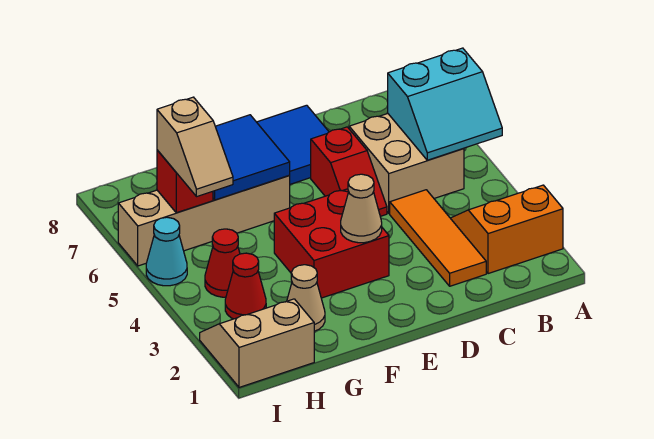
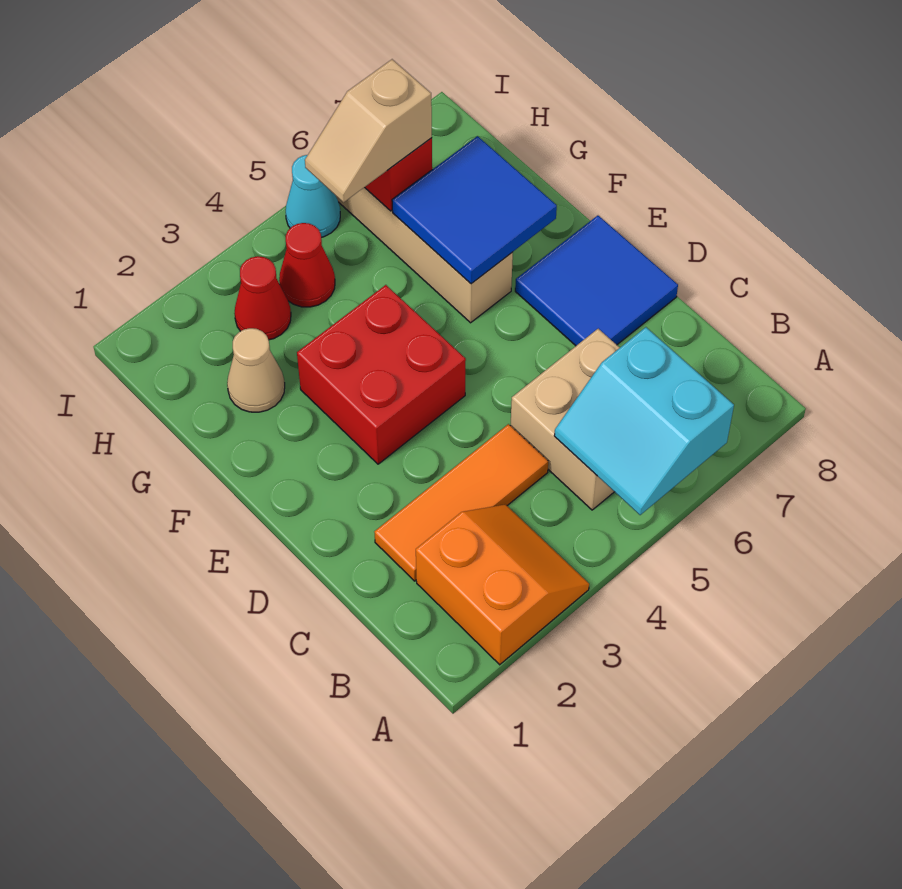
red 1x2 slope [311,127,387,216] -> none
tan 1x1 cone [341,174,382,243] -> none
tan 2x2 slope [200,299,314,387] -> none

